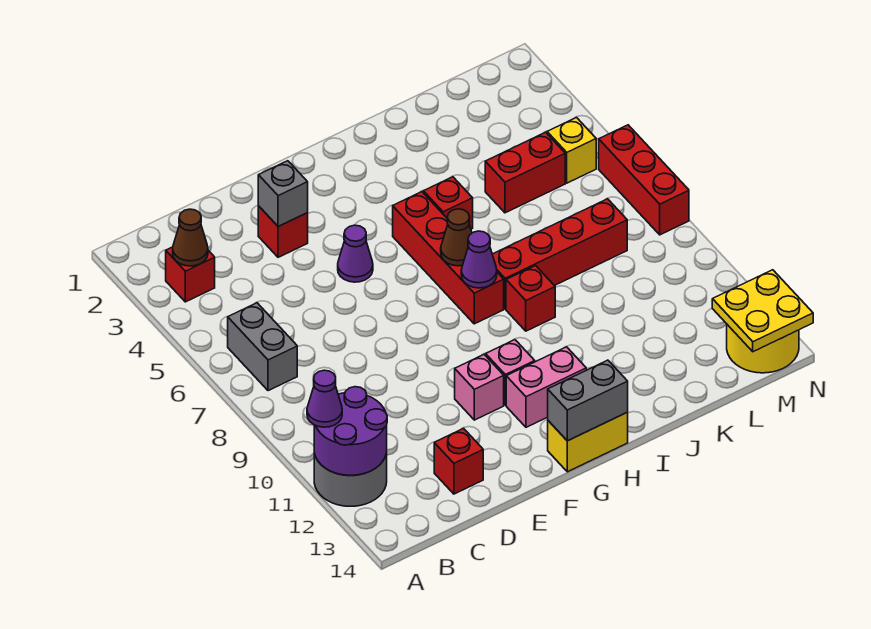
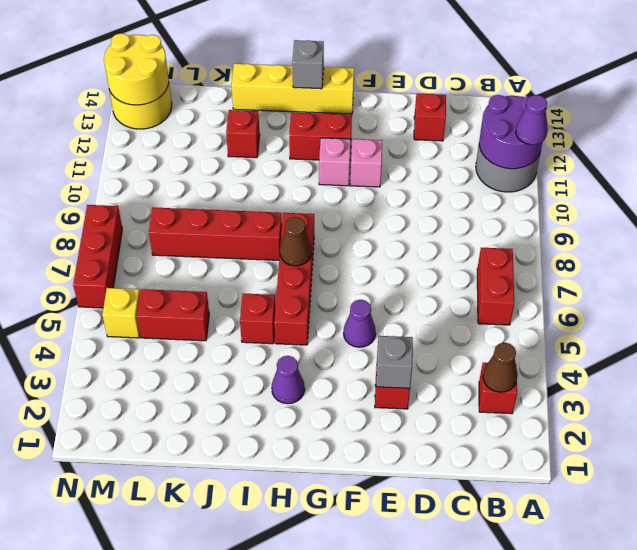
grey 1x2 brick [228,303,297,391] -> red 1x2 brick [477,248,514,325]
pink 1x2 brick [506,347,586,427] -> red 1x2 brick [289,112,352,160]
yellow 1x2 brick [548,412,628,472] -> yellow 1x4 brick [231,64,354,114]
grey 1x2 brick [548,360,628,441] -> grey 1x1 brick [292,40,324,89]
purple 1x1 cone [461,231,497,288] -> purple 1x1 cone moved to [272,356,305,404]
red 1x1 brick [506,266,555,331] -> red 1x1 brick moved to [226,110,260,158]
yellow 2x2 plate [712,270,813,352] -> yellow 2x2 round brick [104,34,169,105]

